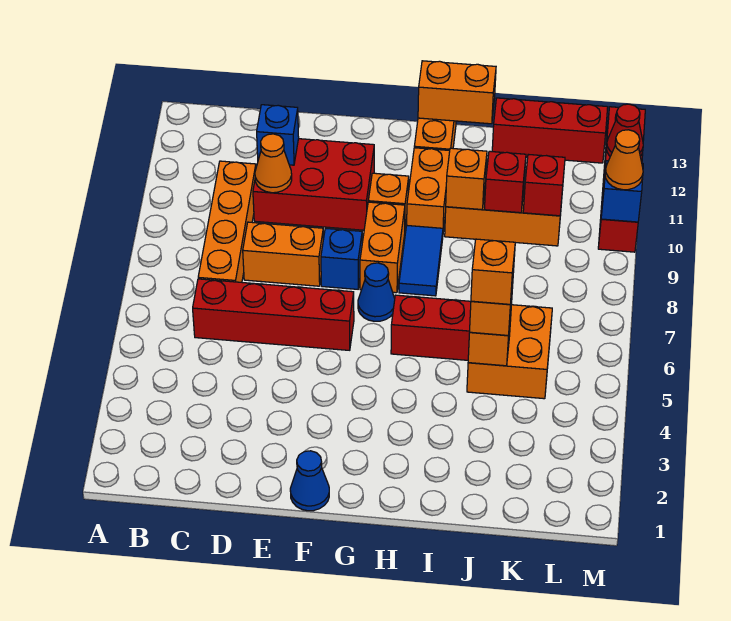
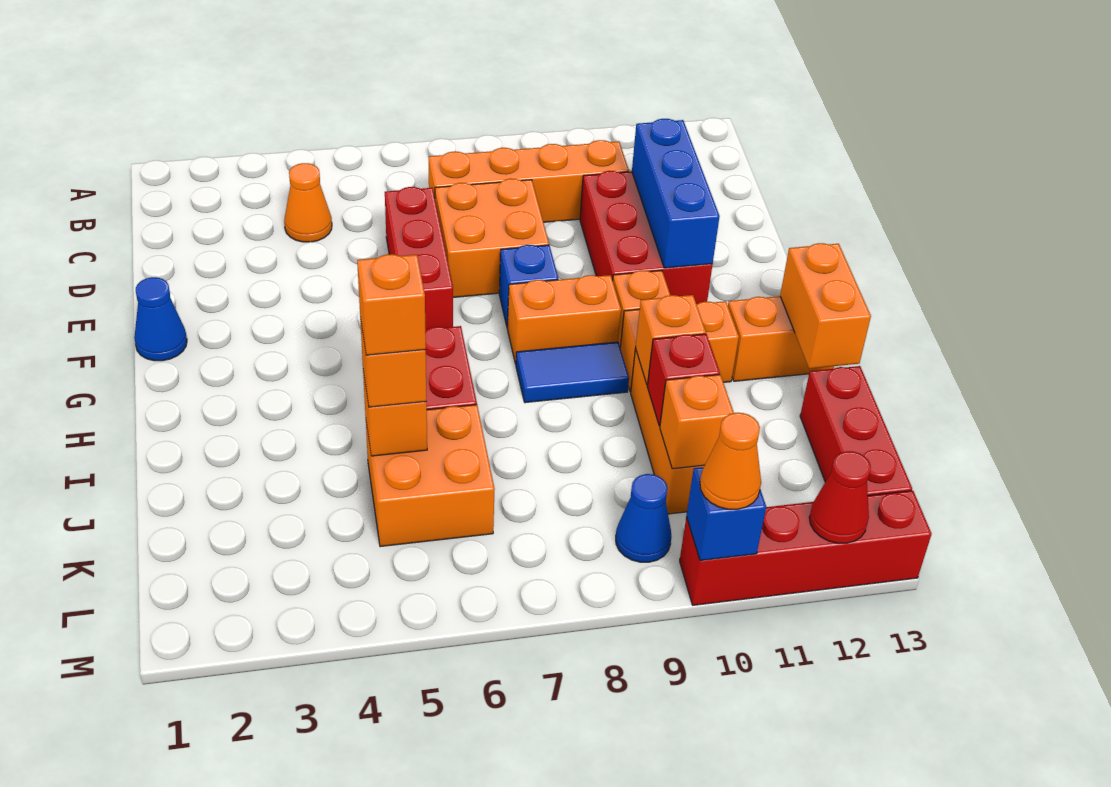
red 1x4 brick [193,279,354,350] -> red 1x3 brick [385,187,453,329]
orange 1x2 brick [243,222,324,286] -> orange 2x2 brick [435,179,549,297]
orange 1x1 cone [255,134,292,193] -> orange 1x1 cone moved to [284,163,332,242]
blue 1x1 brick [257,105,299,165] -> blue 1x3 brick [632,119,720,268]
blue 1x1 cone [358,263,395,321] -> blue 1x1 cone moved to [616,474,671,562]
red 1x1 brick [523,154,565,216] -> orange 1x1 brick [660,375,734,469]

